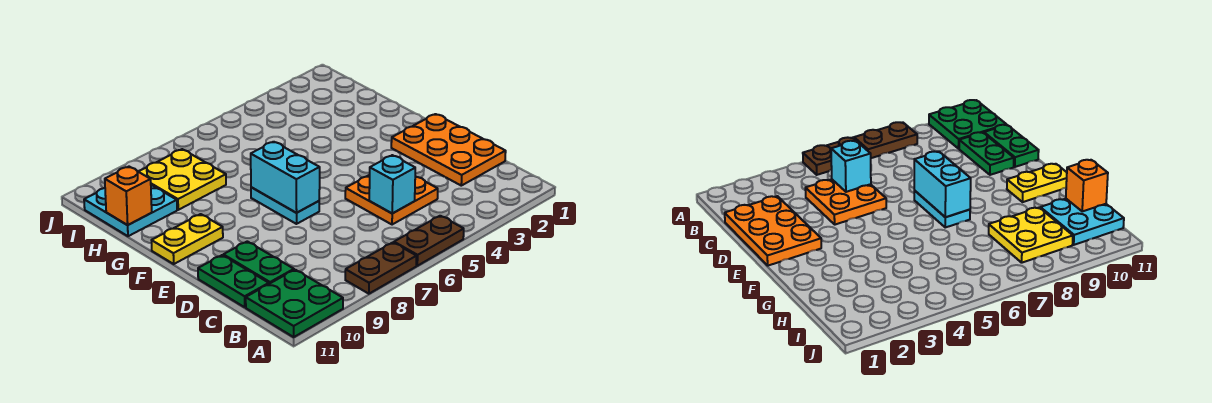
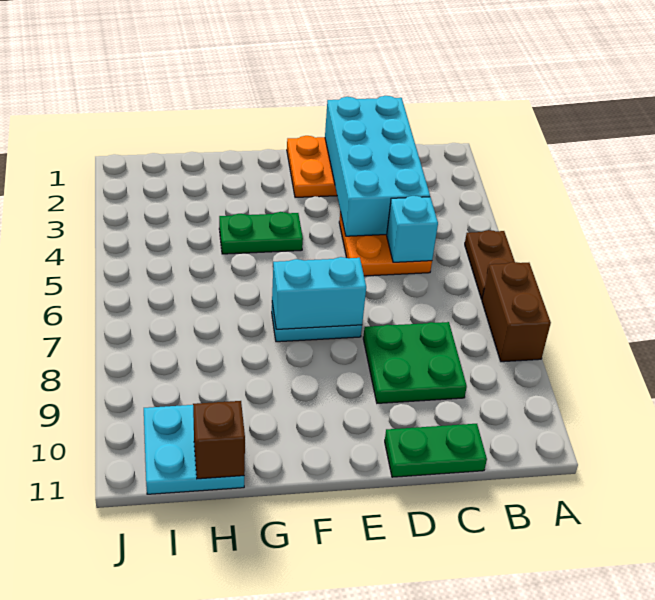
brown 1x2 plate [345,243,416,294] -> brown 1x2 brick [482,262,551,362]
green 2x2 plate [246,270,343,337] -> green 2x2 plate moved to [363,322,467,403]
none -> cyan 2x4 brick [325,96,430,236]
green 1x2 plate [223,241,294,284] -> green 1x2 plate moved to [219,212,303,254]
yellow 1x2 plate [151,214,223,264] -> none
yellow 2x2 plate [138,149,226,210] -> none
orange 1x1 brick [105,167,152,225] -> brown 1x1 brick [193,401,245,479]

